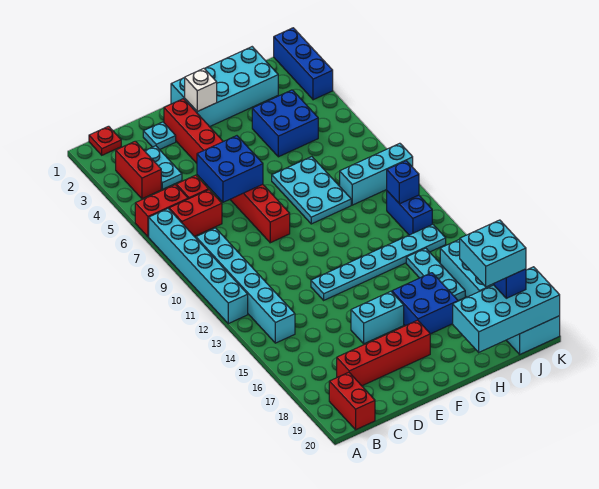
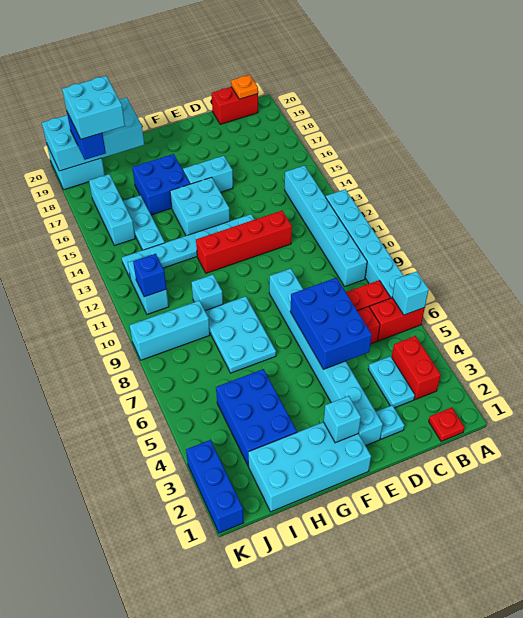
none -> cyan 1x1 brick [392,271,429,315]
red 1x2 brick [329,372,375,430] -> red 1x2 brick turned to [212,87,258,124]
none -> orange 1x1 plate [231,75,258,99]
red 1x4 brick [337,320,430,386] -> red 1x4 brick moved to [196,211,292,273]
blue 2x2 brick [197,136,263,202] -> blue 2x3 brick [290,278,372,369]
red 1x8 brick [164,99,290,243] -> cyan 1x8 brick [269,268,383,446]
white 1x1 brick [185,68,217,111] -> cyan 1x1 brick [324,396,361,443]
none -> cyan 2x2 brick [170,177,230,236]
blue 2x2 brick [252,90,318,157] -> blue 2x3 brick [216,369,297,466]
none -> cyan 1x1 brick [191,275,223,311]
blue 1x2 brick [387,191,432,235] -> cyan 1x2 brick [128,255,169,314]

